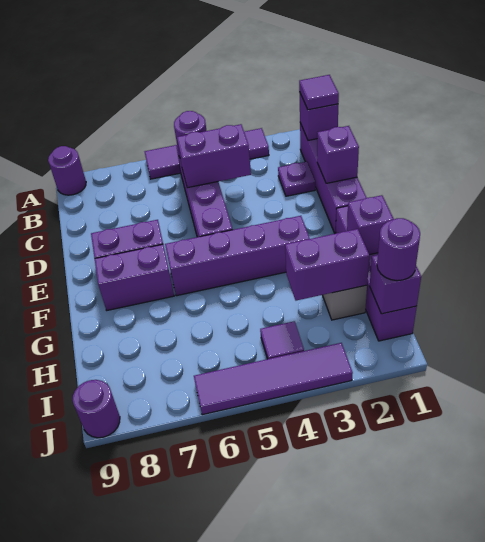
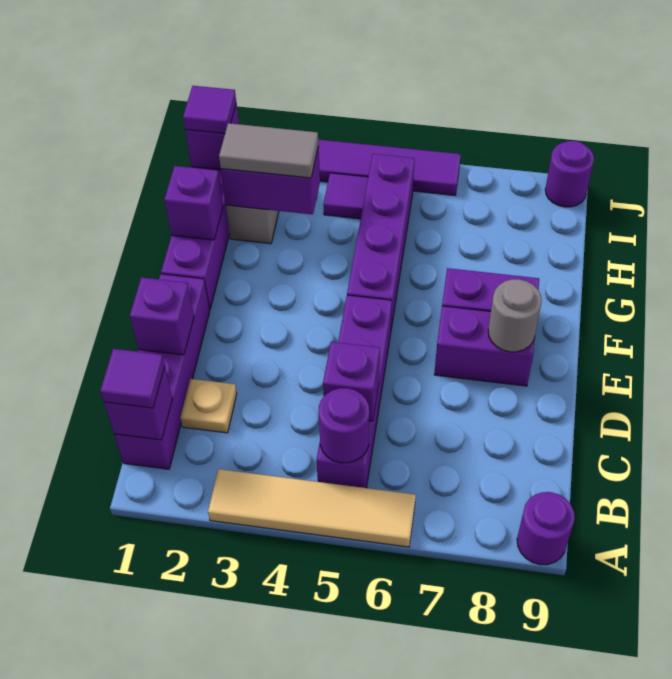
purple 1x4 tile [145,128,269,179] -> tan 1x4 tile [208,469,416,547]
purple 1x1 plate [278,162,315,196] -> tan 1x1 plate [180,379,237,433]
purple 1x2 brick [177,124,251,188] -> purple 1x1 brick [323,342,380,421]
none -> grey 1x1 round brick [488,279,542,352]
purple 1x4 brick [165,216,310,296] -> purple 1x4 brick turned to [347,154,414,328]
none -> grey 1x2 tile [219,123,318,178]
purple 1x1 round brick [377,218,420,281] -> purple 1x1 tile [183,86,236,134]

